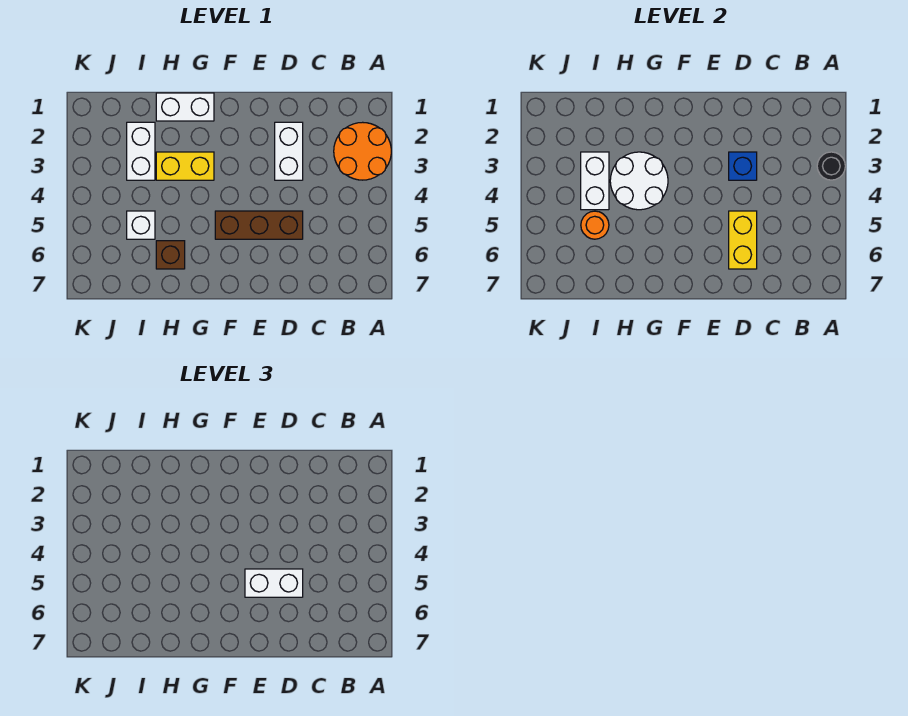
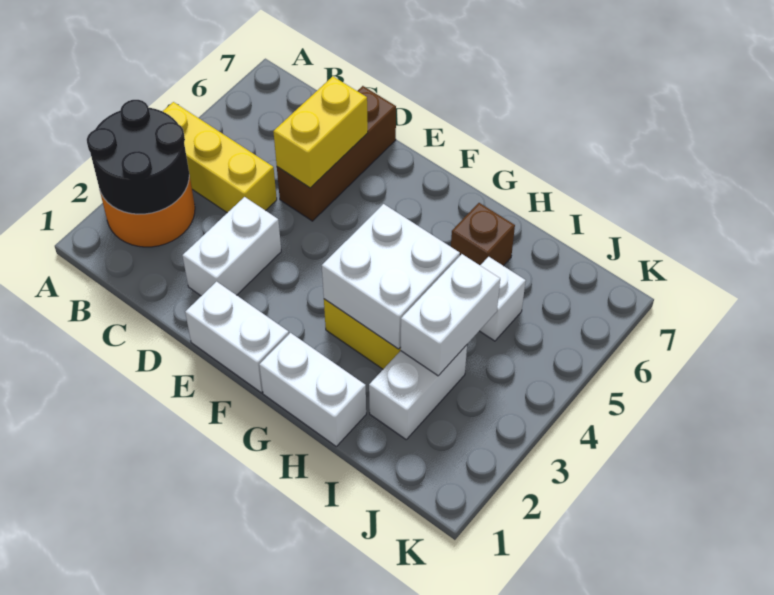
black 1x1 round brick [817,152,845,180] -> black 2x2 round brick [87,100,189,214]
none -> yellow 1x3 brick [163,102,277,213]
blue 1x1 brick [729,152,757,180] -> none
brown 1x3 brick [215,211,303,239] -> brown 1x3 brick turned to [277,86,396,221]
white 1x2 brick [245,569,303,597] -> white 1x2 brick moved to [185,281,289,393]
white 2x2 round brick [610,152,668,210] -> white 2x2 brick [322,204,460,349]
orange 1x1 round brick [581,211,609,239] -> none

